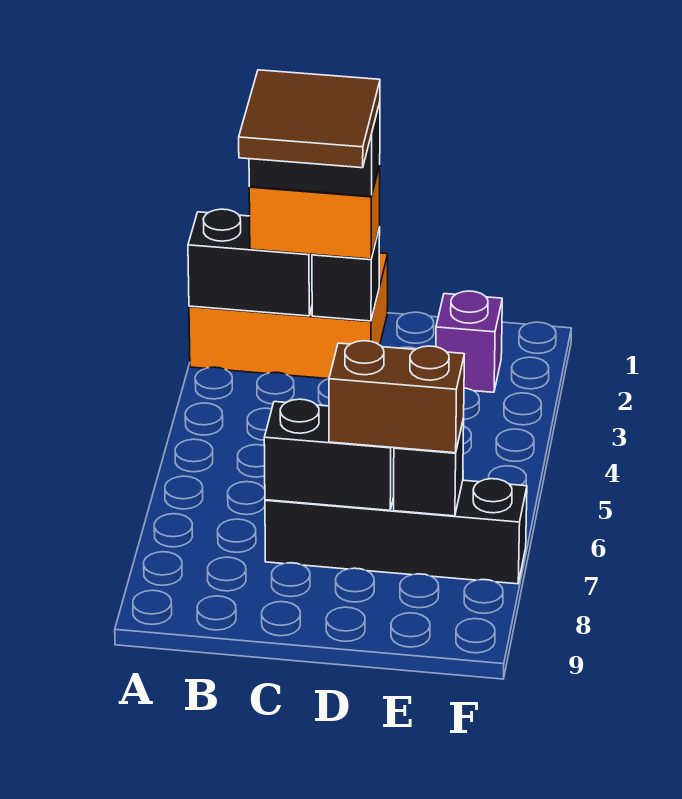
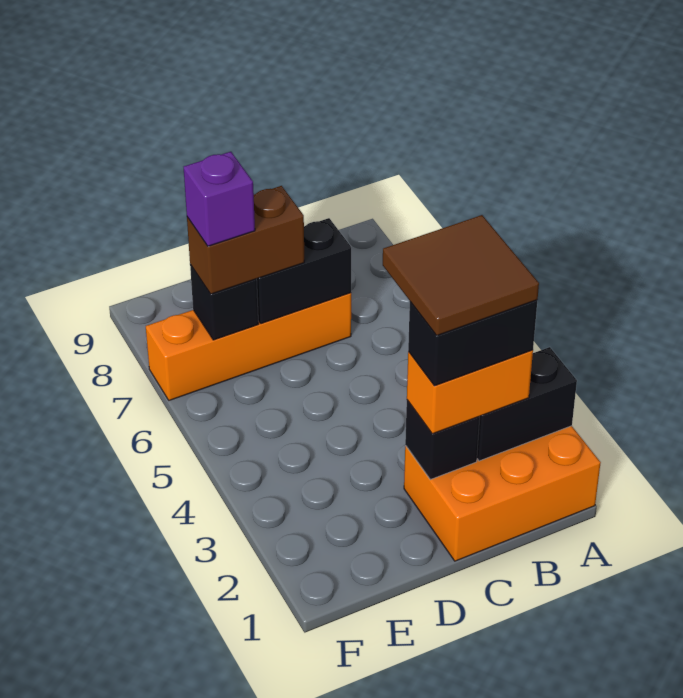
black 1x4 brick [265,479,527,584] -> orange 1x4 brick [146,293,351,400]
purple 1x1 brick [436,291,502,392] -> purple 1x1 brick moved to [184,152,255,246]

